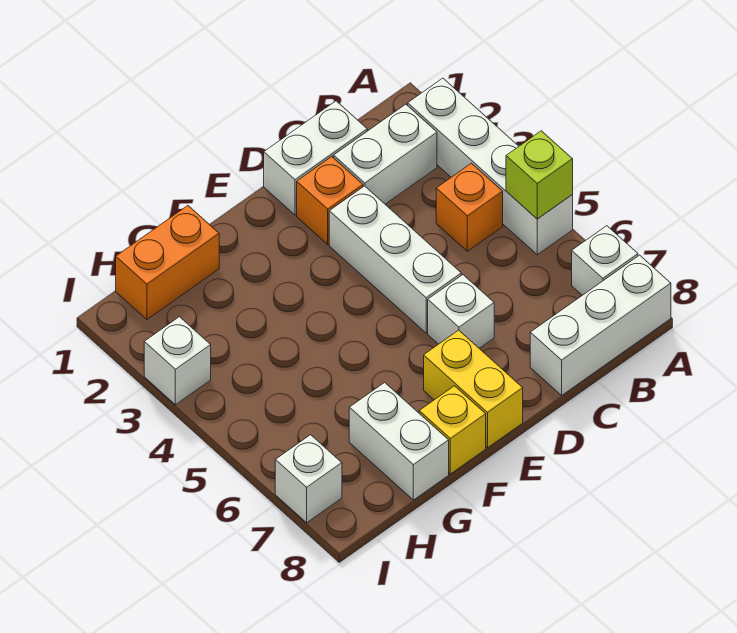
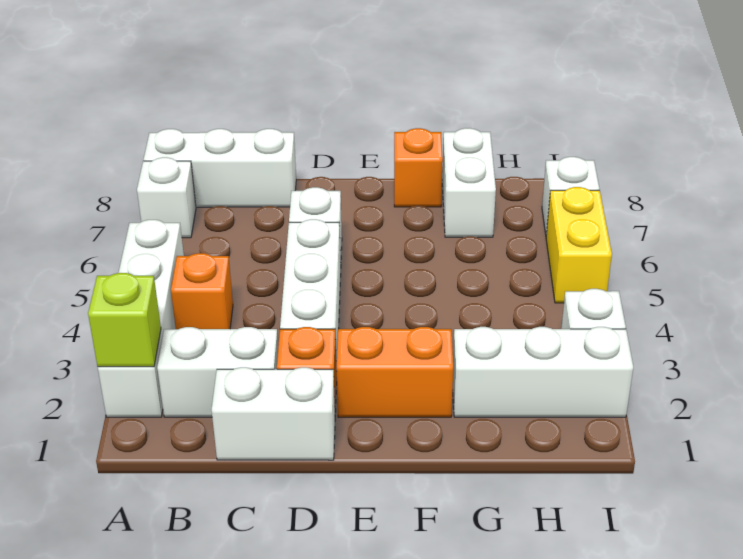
lime 1x1 brick [506,131,573,219] -> lime 1x1 brick moved to [88,273,161,367]
yellow 1x2 brick [424,330,523,448] -> yellow 1x2 brick moved to [546,187,612,303]
yellow 1x1 brick [419,386,486,474] -> orange 1x1 brick [394,128,443,207]
orange 1x2 brick [116,206,219,319] -> orange 1x2 brick moved to [337,327,453,417]
none -> white 1x3 brick [453,327,633,417]

